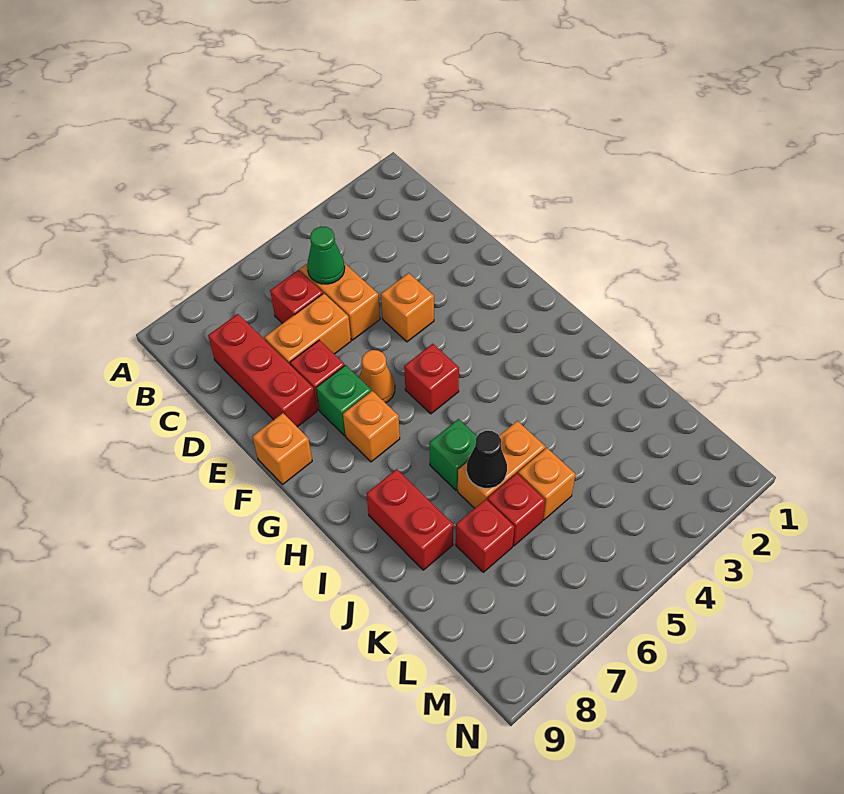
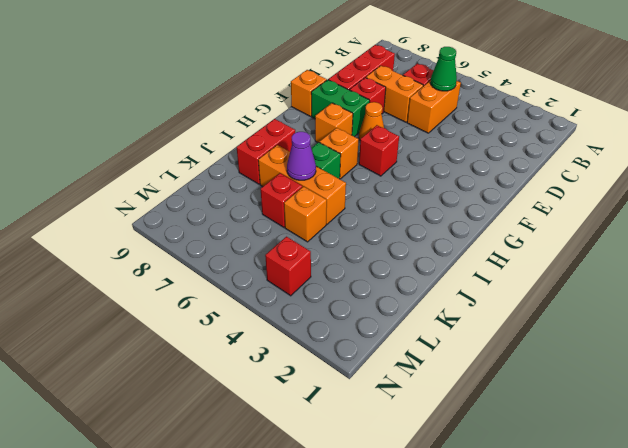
orange 1x1 brick [381,273,434,342] -> orange 1x1 brick moved to [319,128,359,179]
green 1x1 brick [316,365,371,436] -> green 1x2 brick [311,80,370,137]
orange 1x2 brick [458,421,545,508] -> orange 1x3 brick [258,145,346,224]
black 1x1 cone [467,431,507,488] -> purple 1x1 cone [287,132,316,180]
red 1x1 brick [456,499,515,572] -> red 1x1 brick moved to [265,237,311,296]

